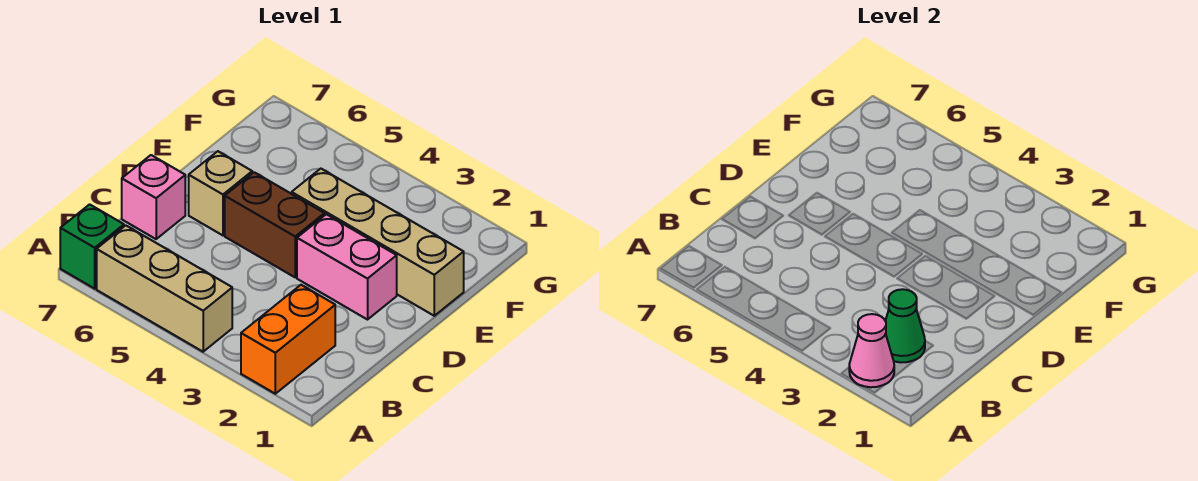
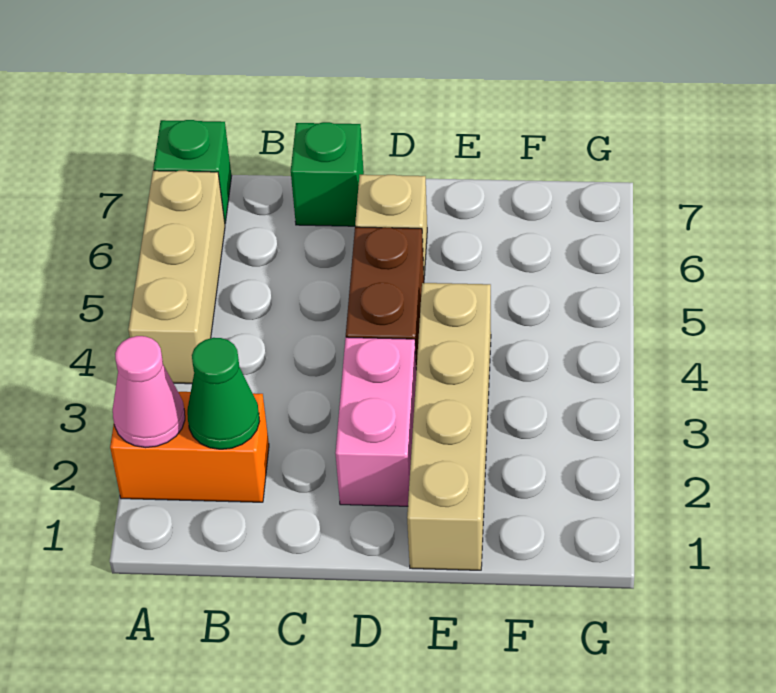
pink 1x1 brick [122,155,185,239] -> green 1x1 brick [291,122,364,226]

